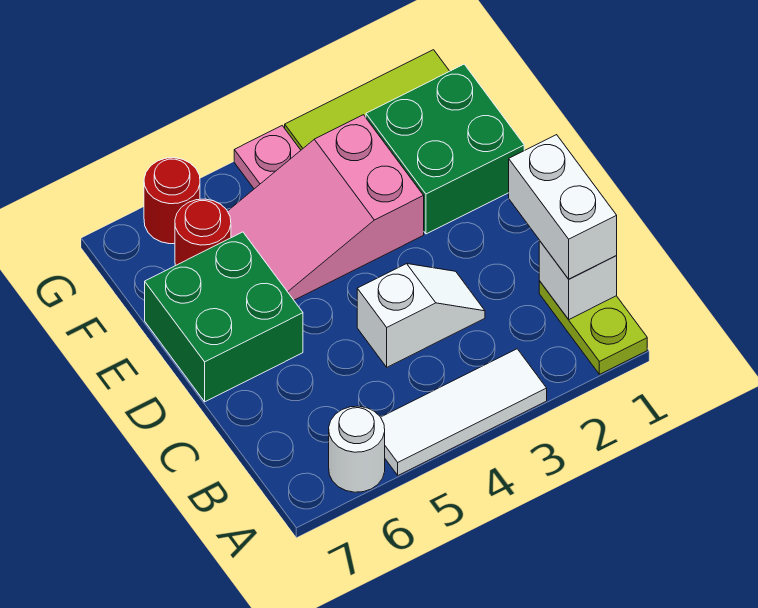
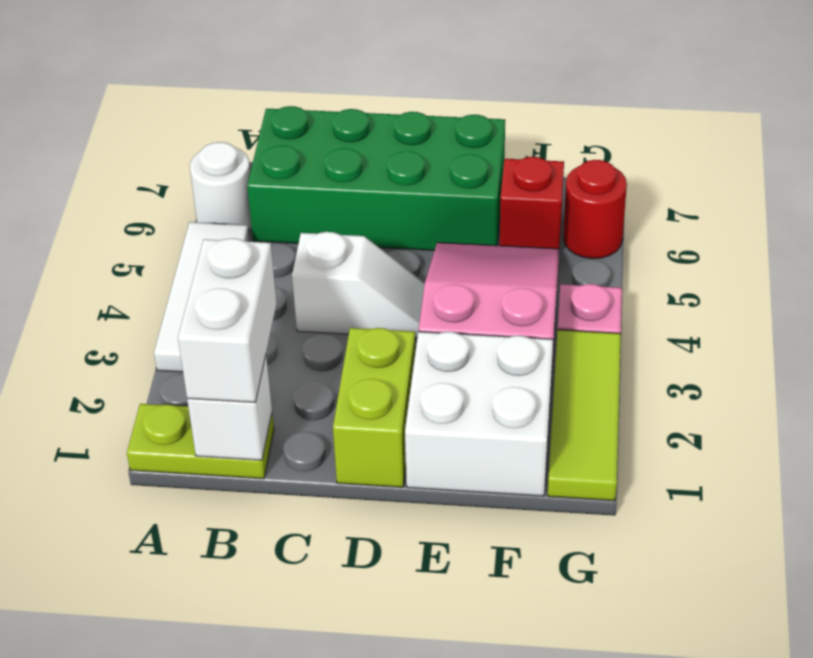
white 1x2 brick [509,135,617,279] -> white 1x2 brick turned to [178,238,277,402]
white 1x2 slope [357,264,485,367] -> white 1x2 slope turned to [292,232,425,338]
none -> lime 1x2 brick [333,328,415,487]
green 2x2 brick [145,232,303,402] -> green 2x4 brick [247,106,505,251]
green 2x2 brick [366,64,524,234] -> white 2x2 brick [405,332,553,496]
red 1x1 round brick [175,199,231,266] -> red 1x1 brick [500,157,564,249]

